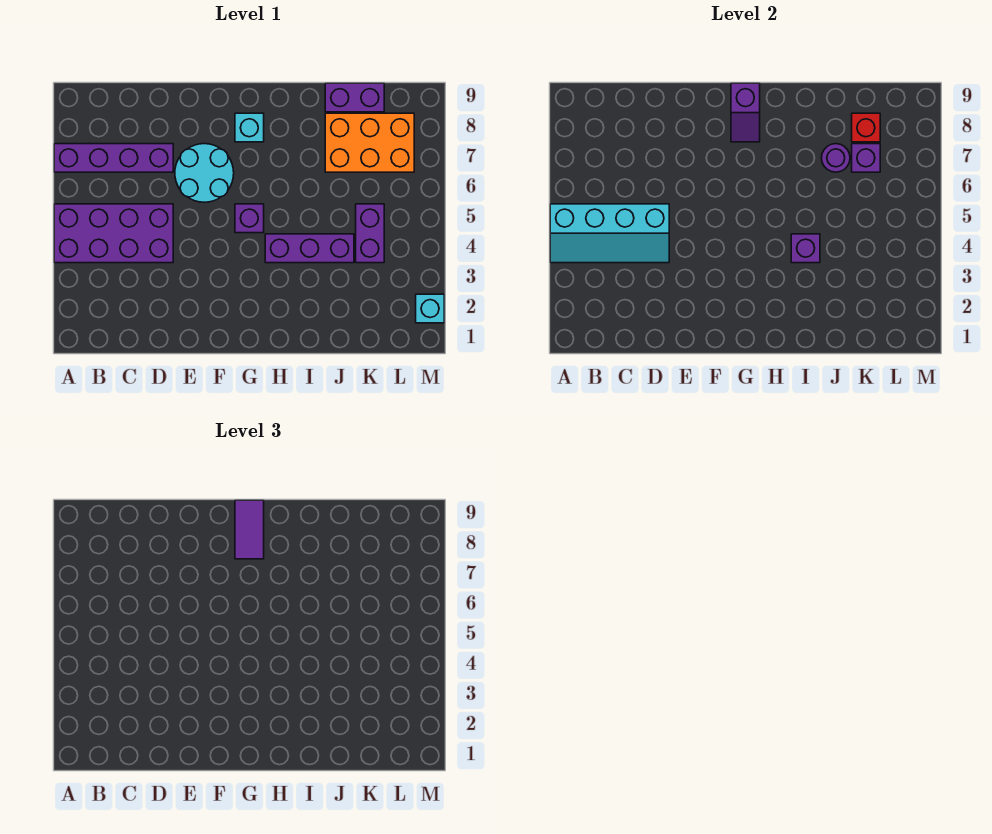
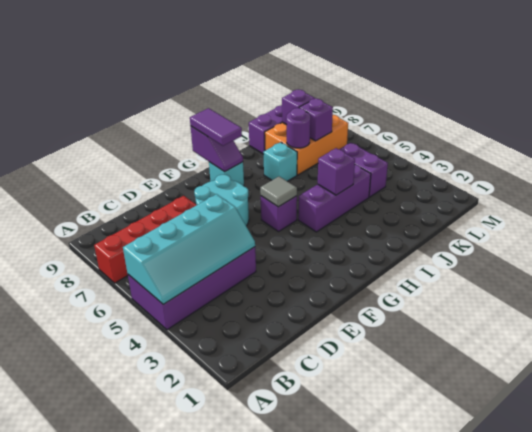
purple 1x4 brick [54,144,173,172] -> red 1x4 brick [94,196,196,283]
none -> grey 1x1 tile [260,176,297,207]
red 1x1 brick [852,113,880,142] -> purple 1x1 brick [282,90,315,125]
cyan 1x1 brick [416,294,444,323] -> cyan 1x1 brick moved to [263,142,297,181]

